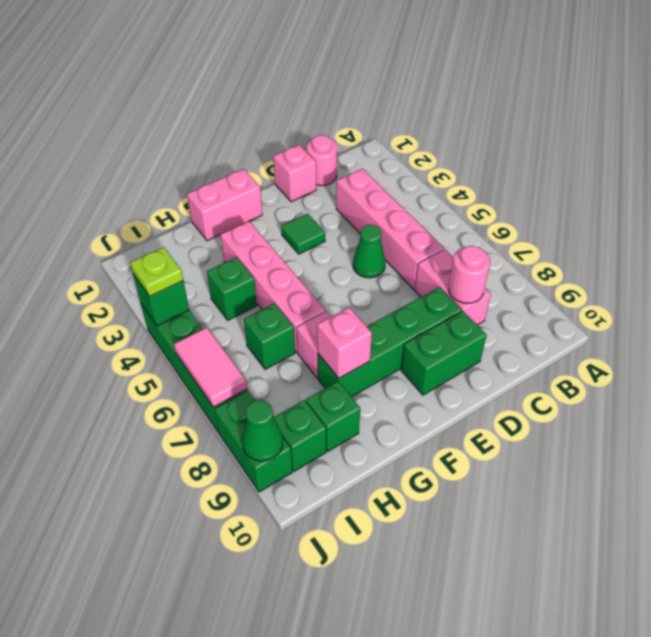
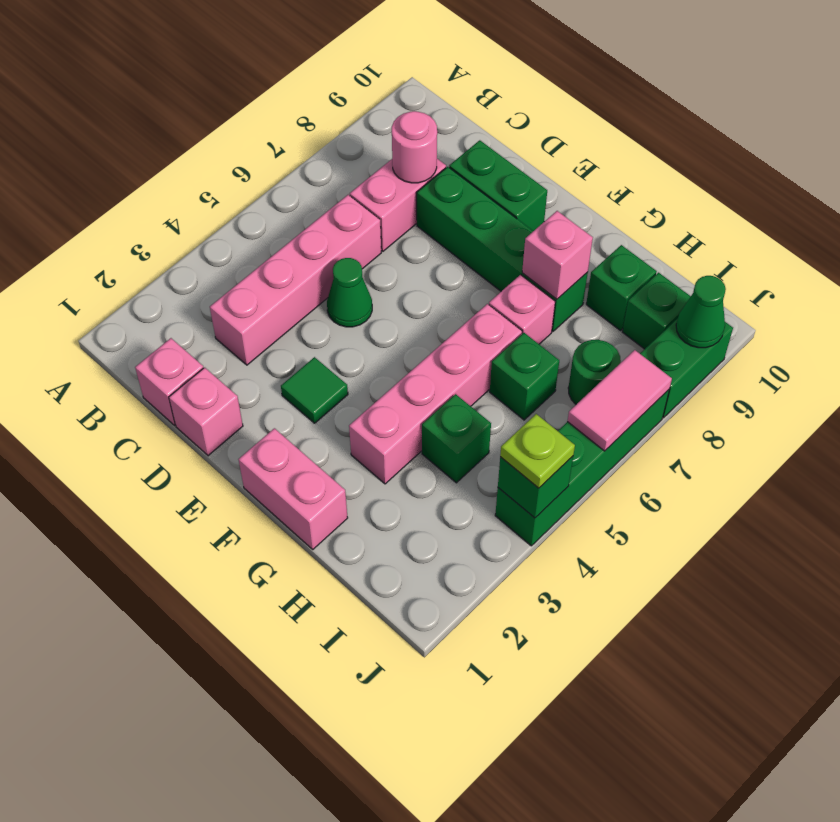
pink 1x1 round brick [306,135,337,186] -> pink 1x1 brick [135,338,203,425]
none -> green 1x1 round brick [568,340,621,404]

